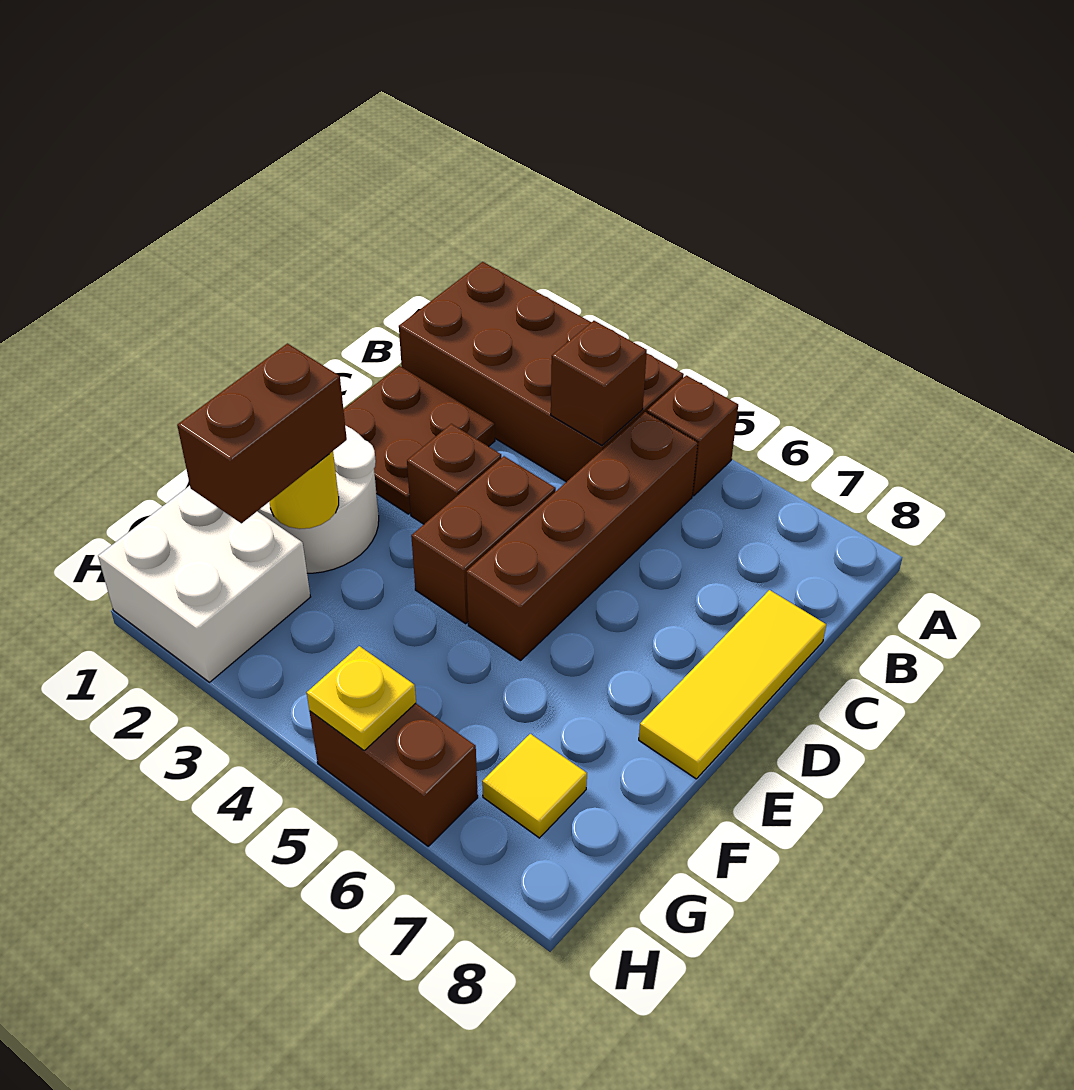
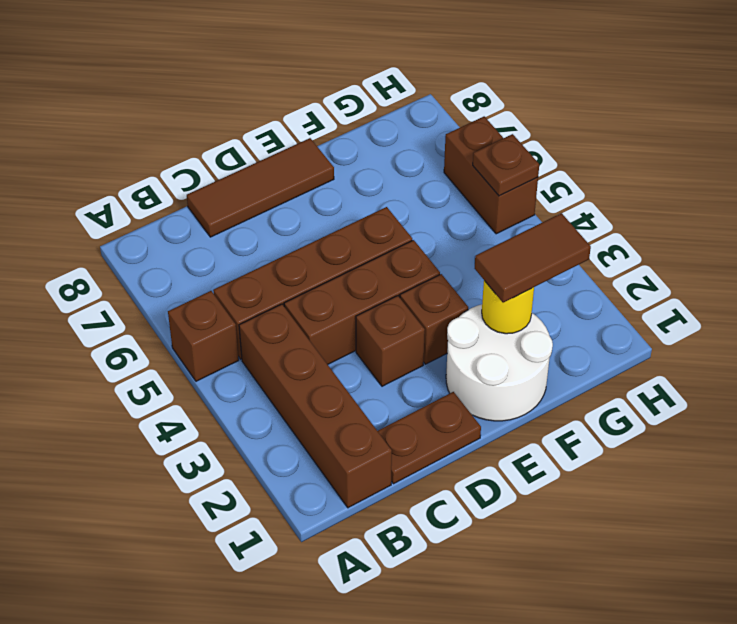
brown 2x4 brick [399,262,684,482] -> brown 1x4 brick [239,304,392,508]
brown 1x1 brick [551,321,647,445] -> brown 1x1 brick moved to [400,274,468,364]
brown 2x2 plate [343,366,495,514] -> brown 1x2 plate [378,392,481,484]
yellow 1x3 tile [639,590,826,779] -> brown 1x3 tile [187,138,334,237]
brown 1x2 brick [411,456,556,624] -> brown 1x3 brick [284,240,440,364]
brown 1x2 brick [177,343,347,523] -> brown 1x2 tile [475,213,591,303]
white 2x2 brick [98,486,310,682] -> none
yellow 1x1 tile [482,734,587,838] -> none
yellow 1x1 plate [307,646,416,750] -> brown 1x1 plate [473,134,539,196]

